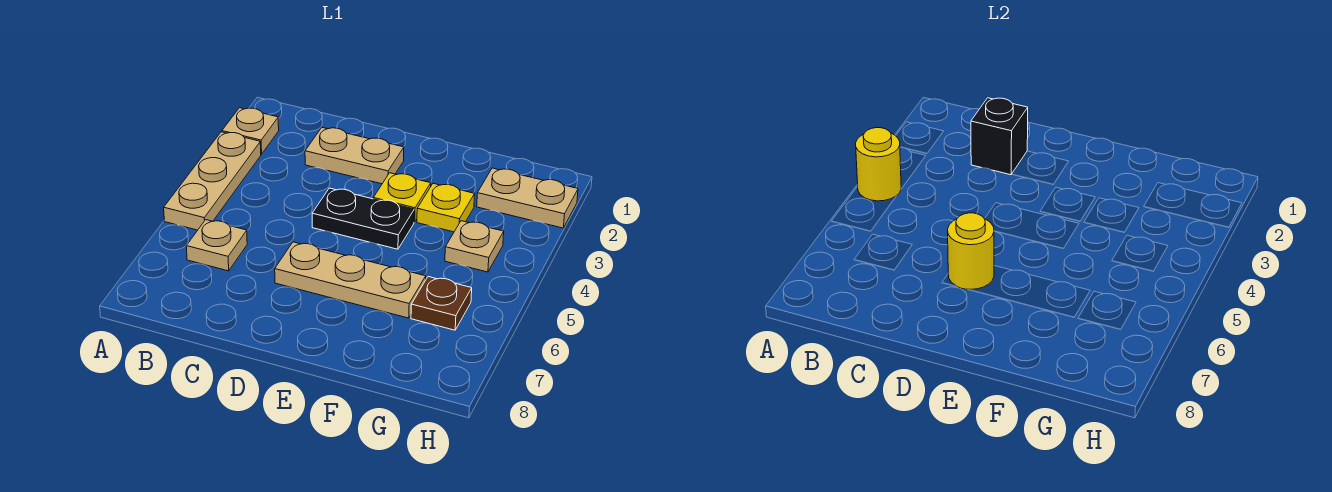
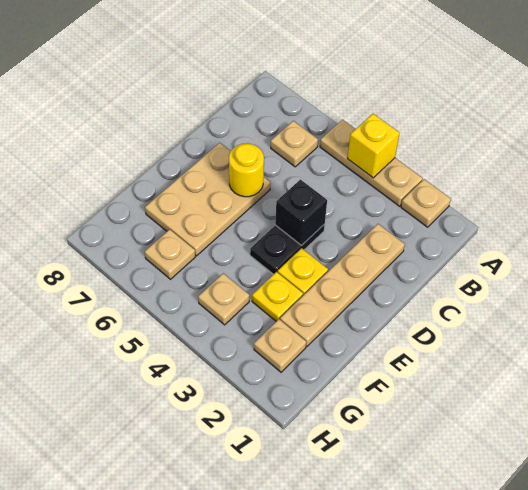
yellow 1x1 round brick [856,128,901,201] -> yellow 1x1 brick [347,114,400,178]
tan 1x2 plate [305,128,404,184] -> tan 1x4 plate [280,224,405,347]
black 1x1 brick [971,98,1028,175] -> black 1x1 brick moved to [275,180,327,245]
tan 1x3 plate [275,242,426,318] -> tan 2x3 plate [145,143,271,256]
tan 1x2 plate [477,168,578,228] -> tan 1x1 plate [254,319,306,372]
brown 1x1 plate [411,277,472,330] -> tan 1x1 plate [145,229,195,279]

